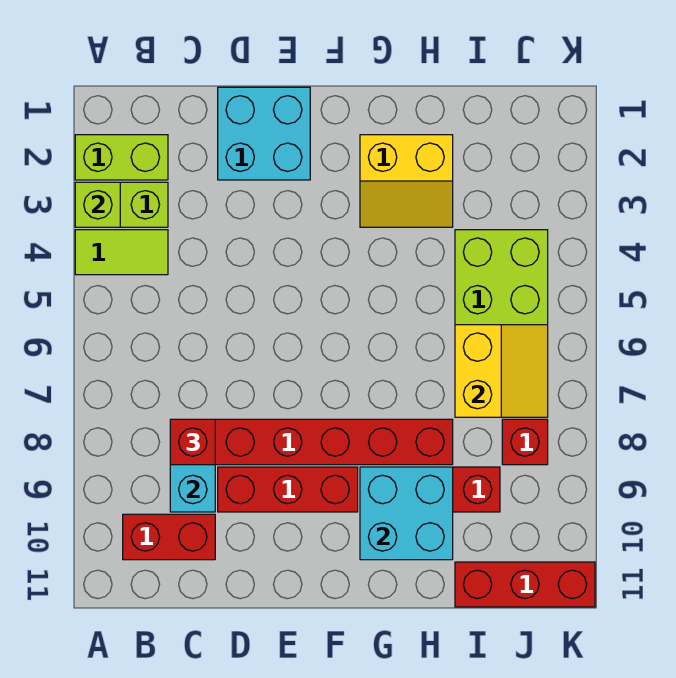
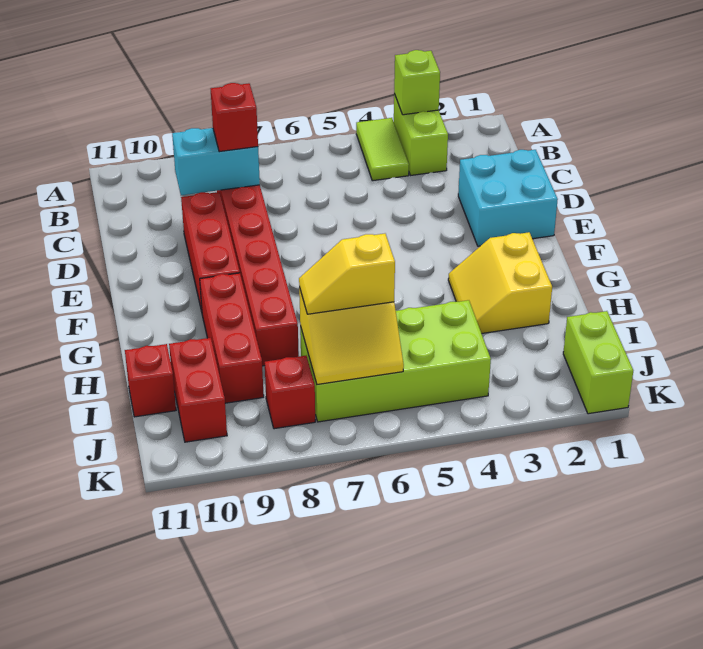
lime 1x2 brick [75,135,168,180] -> lime 1x2 brick moved to [563,311,633,414]
red 1x2 brick [123,514,215,560] -> red 1x2 brick moved to [169,338,227,442]
cyan 2x2 brick [360,467,453,560] -> none
none -> yellow 1x2 slope [299,234,395,314]
red 1x3 brick [455,562,595,607] -> red 1x1 brick [125,344,176,417]

